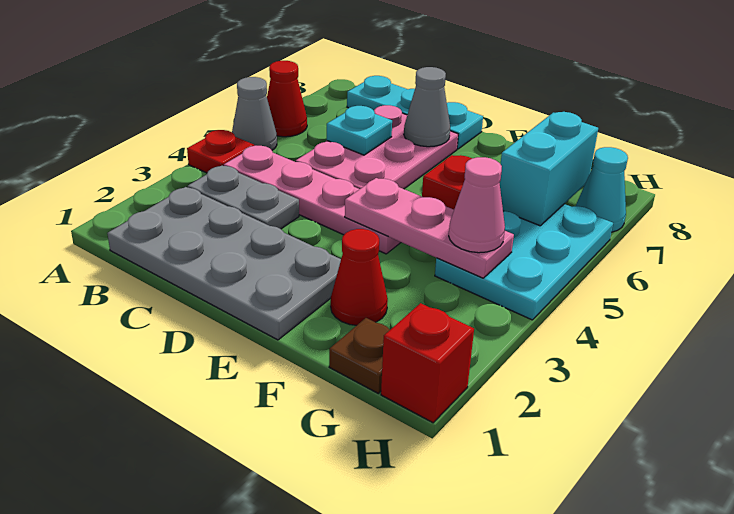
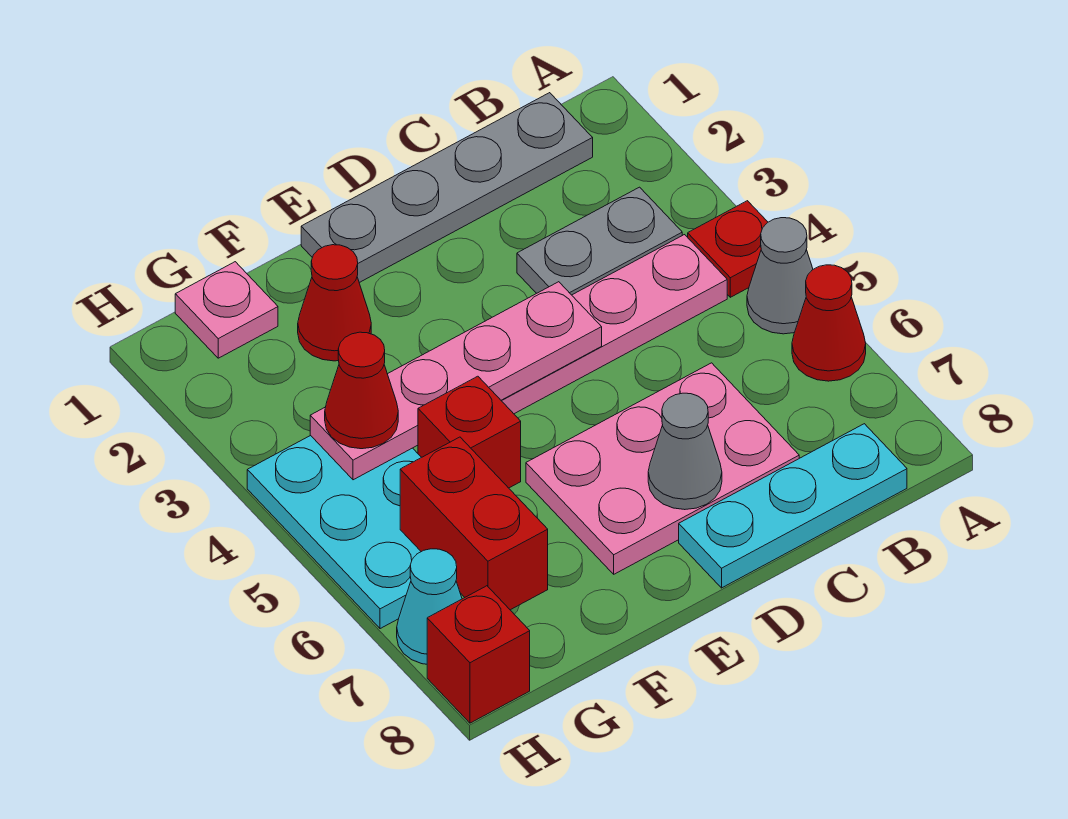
grey 2x4 plate [107,187,341,340] -> grey 1x4 plate [301,93,593,283]
pink 2x3 plate [296,105,458,189] -> pink 2x3 plate turned to [526,363,799,574]
cyan 1x1 plate [327,106,392,155] -> none
pink 1x3 plate [345,178,514,278] -> pink 1x4 plate [310,282,602,480]
brown 1x1 plate [329,318,390,393] -> pink 1x1 plate [175,262,278,358]
pink 1x1 cone [449,157,505,253] -> red 1x1 cone [325,332,398,449]
cyan 1x2 brick [499,112,598,226] -> red 1x2 brick [400,437,548,610]
red 1x1 brick [381,303,474,423] -> red 1x1 brick moved to [427,586,530,723]

